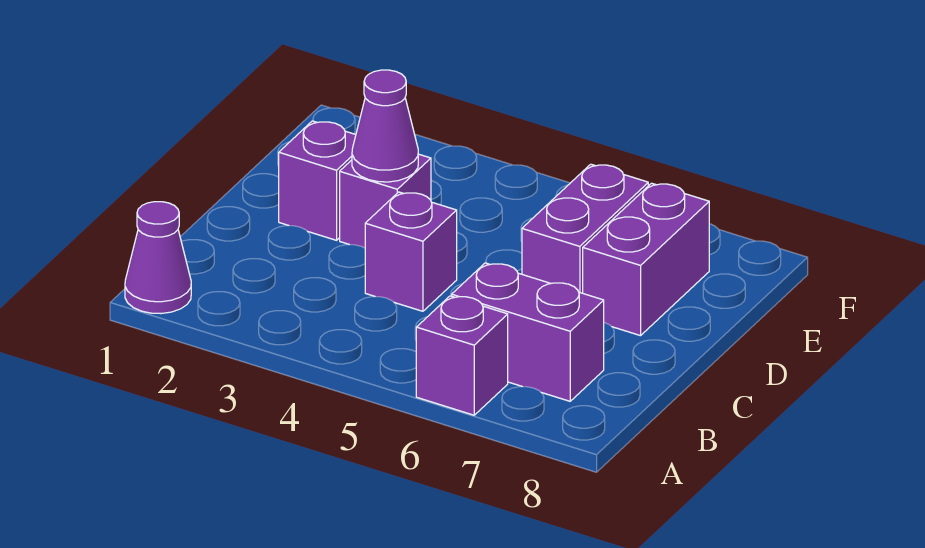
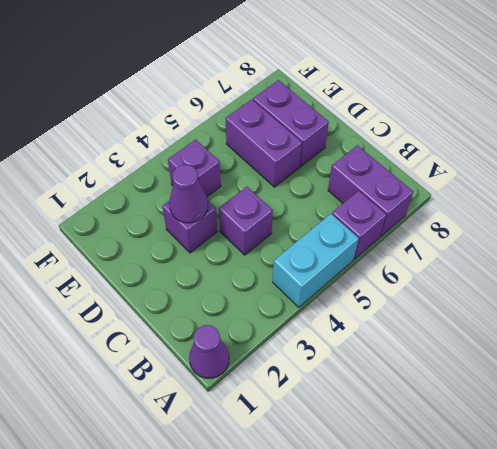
none -> cyan 1x2 brick [273,214,359,308]
purple 1x2 brick [452,263,604,401] -> purple 1x2 brick turned to [328,145,413,236]
purple 1x1 brick [279,121,356,240] -> purple 1x1 brick moved to [168,139,221,197]

